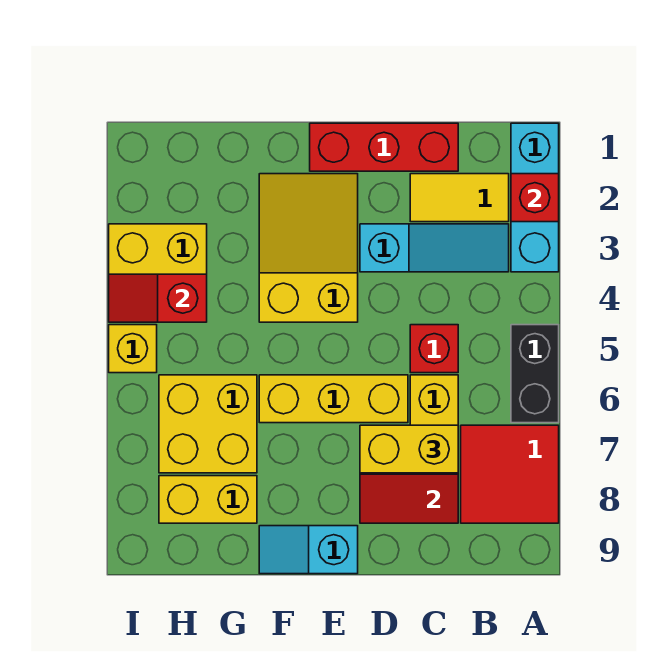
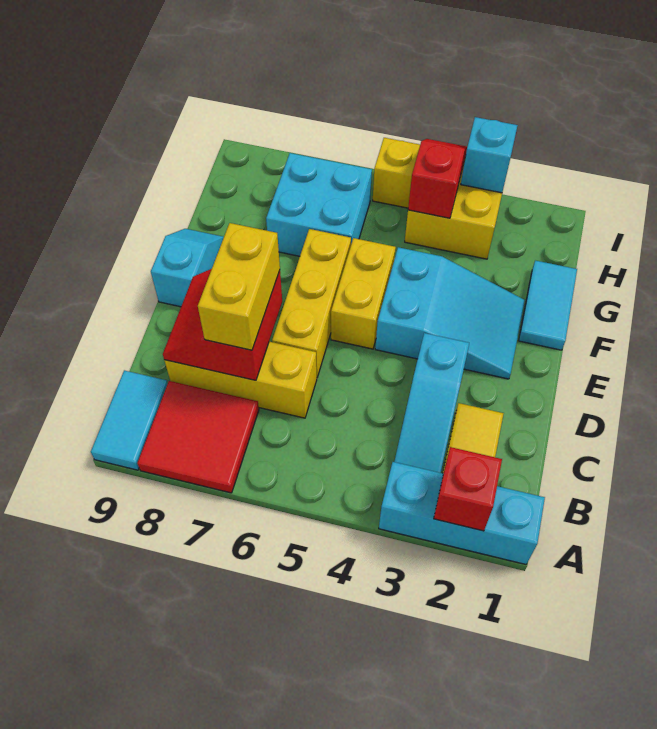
black 1x2 brick [511,325,559,423] -> none
none -> cyan 1x2 tile [91,370,168,470]
red 1x3 brick [310,123,458,171] -> none
red 1x1 brick [410,325,458,373] -> none
yellow 2x3 slope [259,174,358,322] -> cyan 2x3 slope [375,247,525,379]
none -> cyan 1x2 tile [519,260,577,350]
yellow 2x2 brick [159,375,257,473] -> cyan 2x2 brick [266,153,372,256]
yellow 1x2 brick [159,476,257,523] -> yellow 1x2 brick moved to [331,238,396,349]
none -> cyan 1x1 brick [461,117,518,193]

